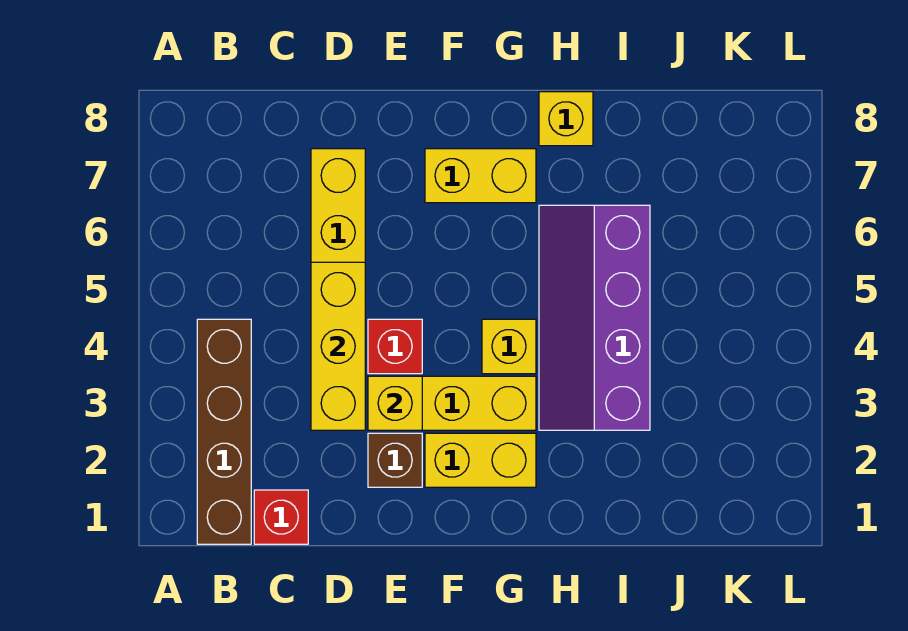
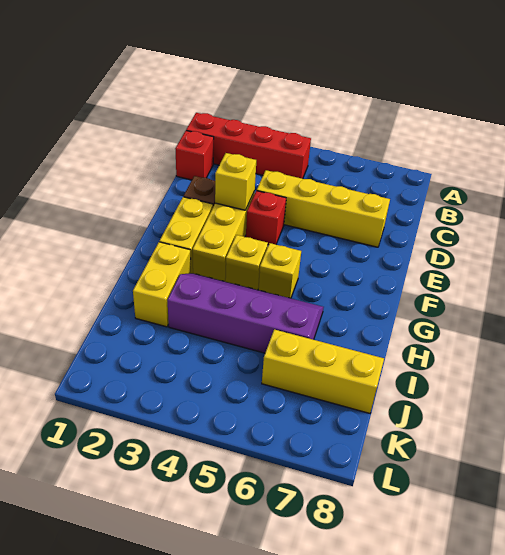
brown 1x4 brick [197,319,251,544] -> red 1x4 brick [186,113,311,179]
yellow 1x3 brick [311,262,365,430] -> yellow 1x3 brick moved to [262,329,384,413]
yellow 1x2 brick [425,149,536,203] -> yellow 1x2 brick moved to [133,242,191,327]
yellow 1x1 brick [539,92,593,146] -> yellow 1x1 brick moved to [258,243,301,298]

